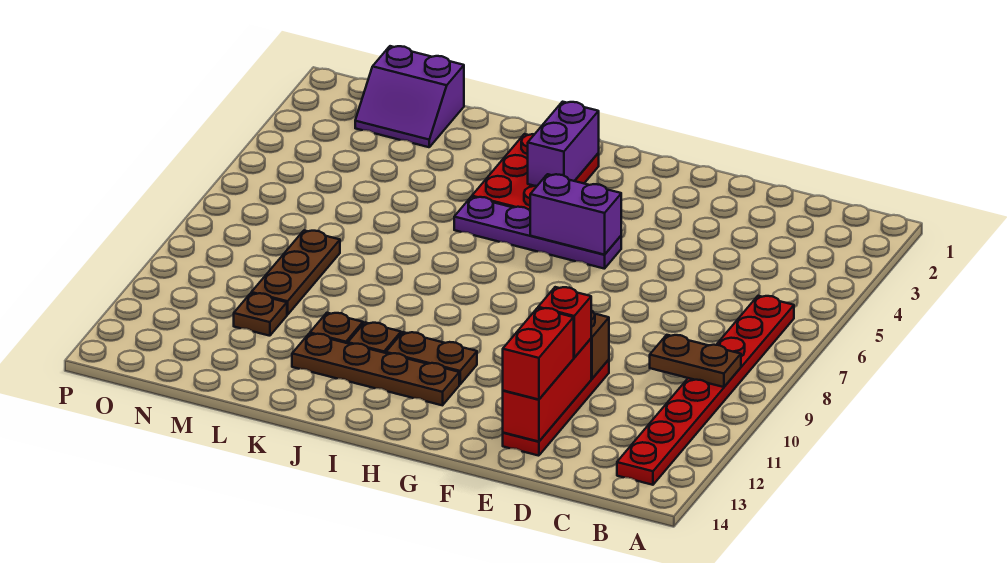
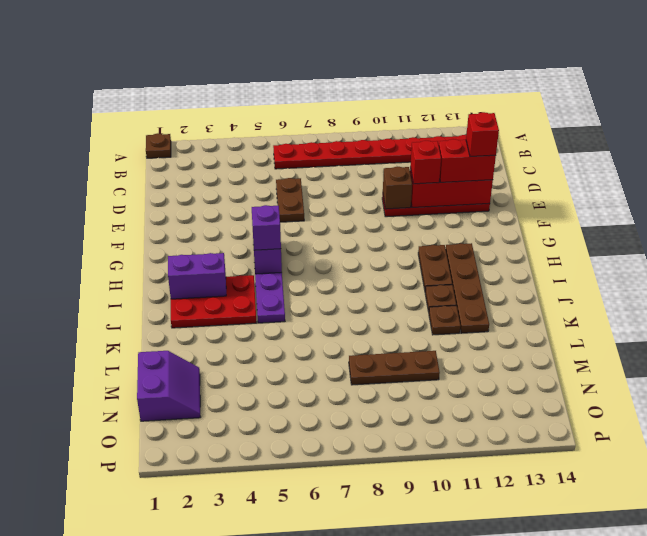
brown 1x2 plate [650,335,741,387] -> brown 1x2 plate moved to [276,178,304,222]
none -> red 1x1 brick [466,112,499,157]
none -> purple 1x1 brick [252,205,281,250]
brown 1x1 plate [234,293,287,336] -> brown 1x1 plate moved to [146,133,171,158]

